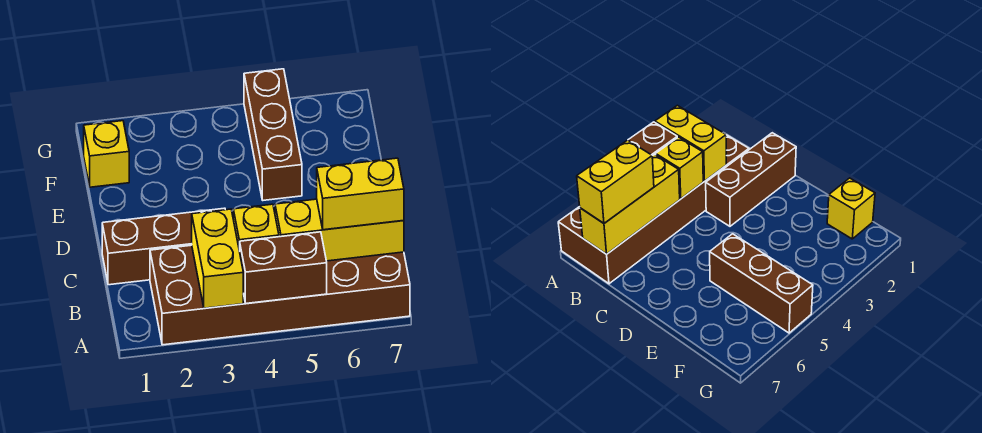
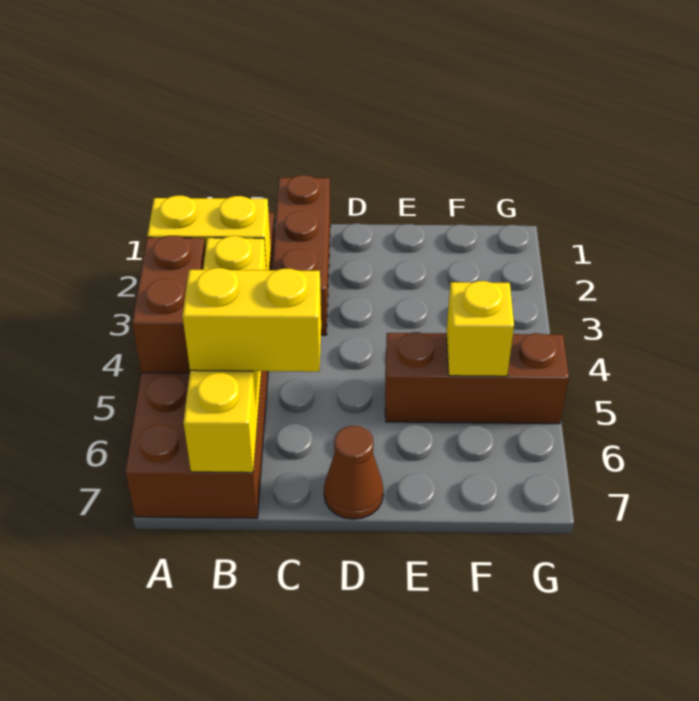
yellow 1x2 brick [317,158,404,230] -> yellow 1x2 brick turned to [182,268,321,372]
none -> brown 1x1 cone [324,426,383,519]
yellow 1x1 brick [84,121,129,187] -> yellow 1x1 brick moved to [446,281,514,376]

